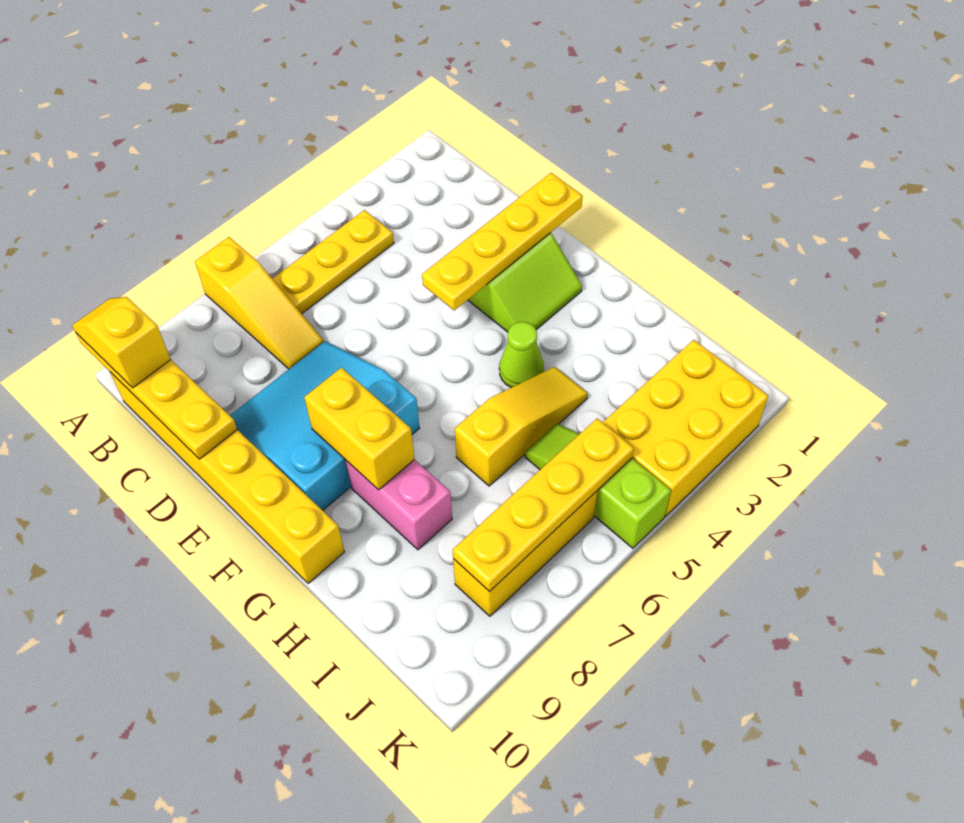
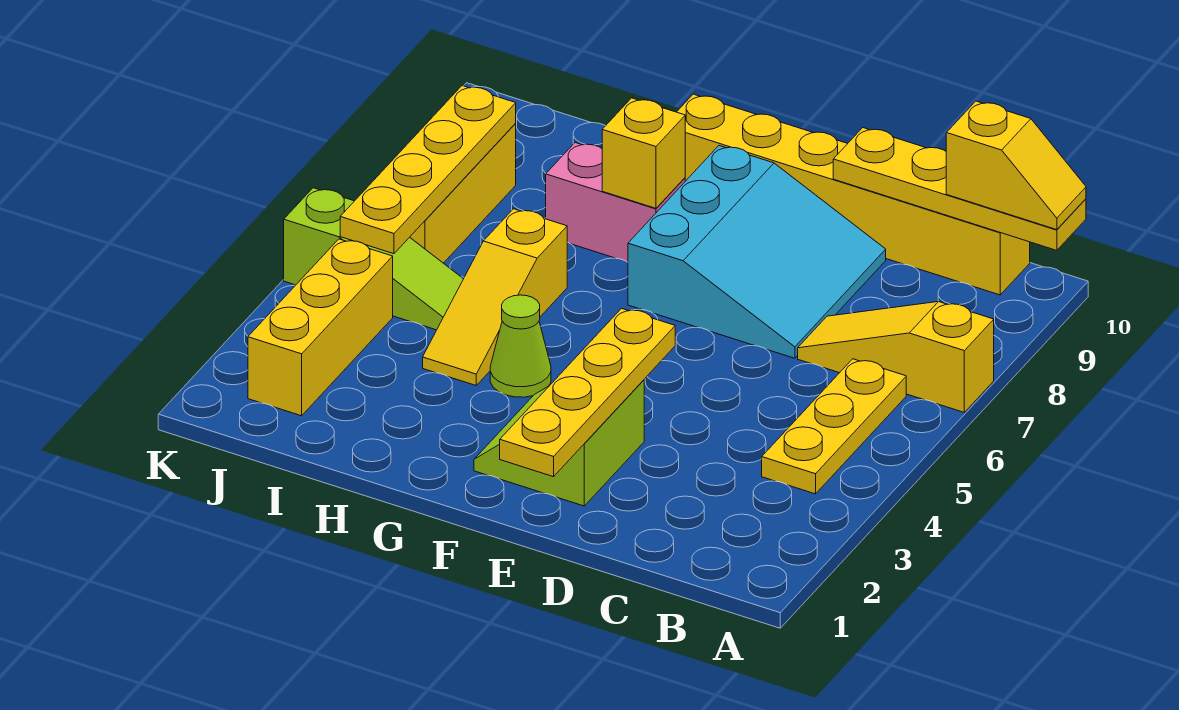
yellow 1x2 brick [304,368,414,490] -> yellow 1x1 brick [602,98,685,208]
yellow 2x3 brick [603,340,768,516] -> yellow 1x3 brick [248,239,393,416]

